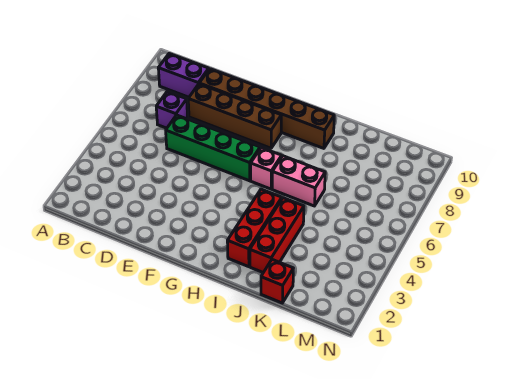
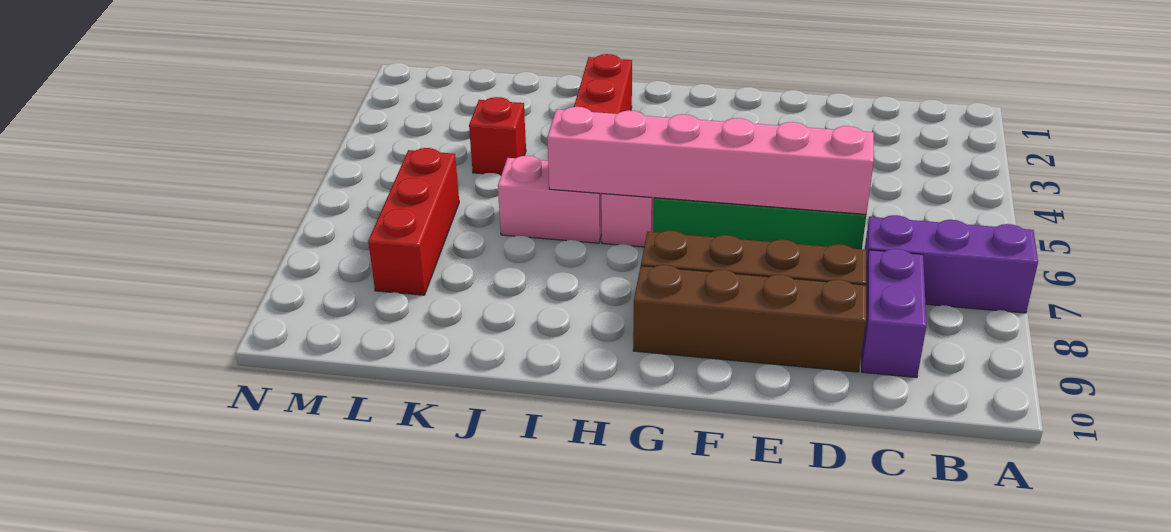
purple 1x2 brick [158,54,209,97] -> purple 1x2 brick turned to [862,249,926,378]
purple 1x1 brick [156,92,188,128] -> purple 1x3 brick [865,215,1038,313]
none -> pink 1x6 brick [547,107,874,214]
brown 1x6 brick [199,69,334,148] -> brown 1x4 brick [633,265,866,372]
red 1x3 brick [250,198,304,273] -> red 1x3 brick moved to [368,148,459,295]
red 1x1 brick [261,260,293,303] -> red 1x1 brick moved to [469,97,526,175]

